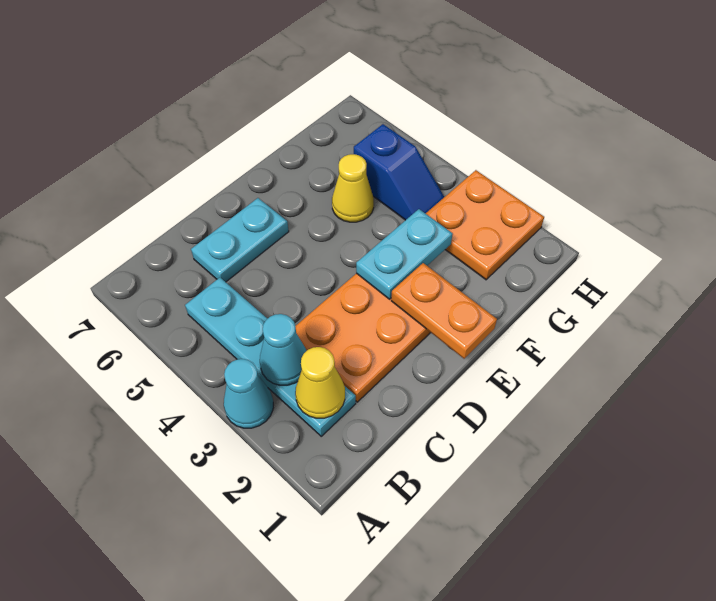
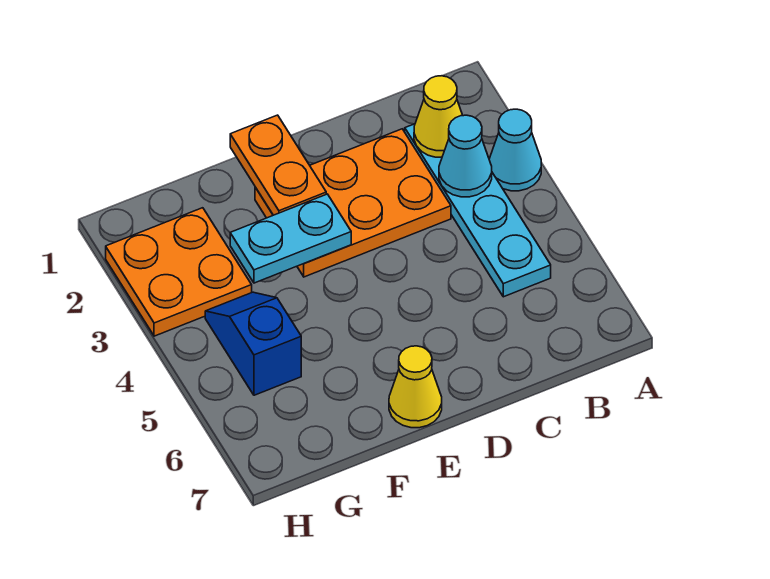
cyan 1x2 plate [191,198,289,282] -> none
yellow 1x1 cone [332,154,374,222] -> yellow 1x1 cone moved to [389,346,442,428]

